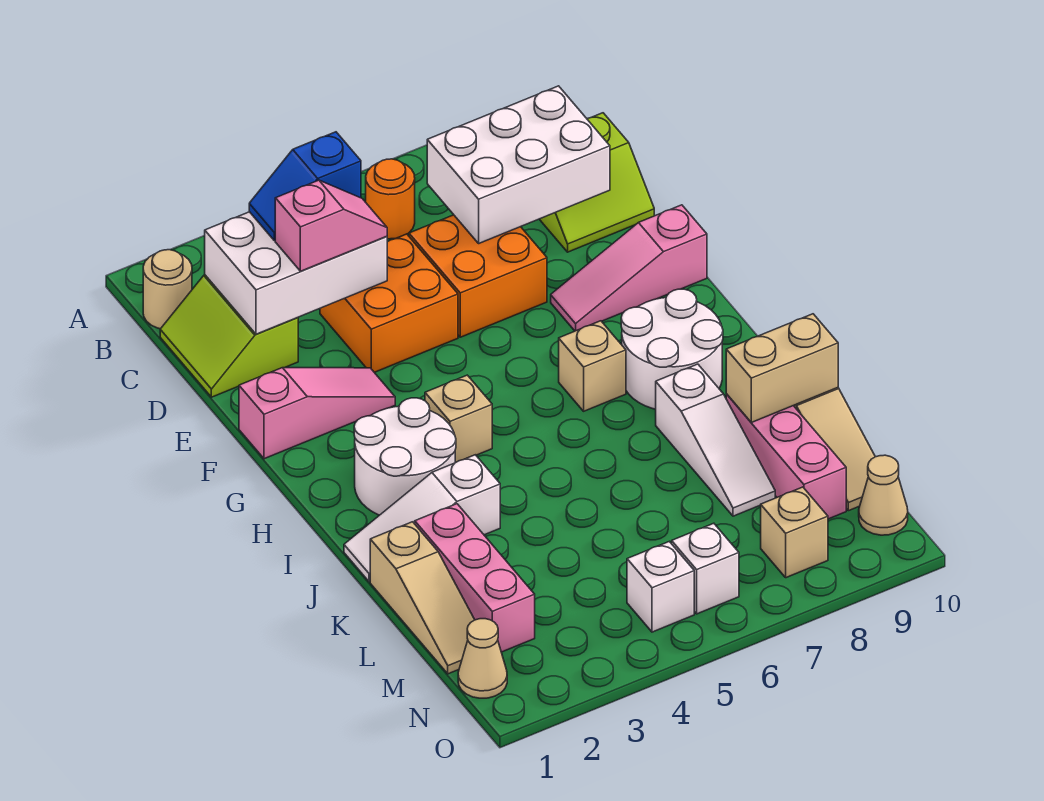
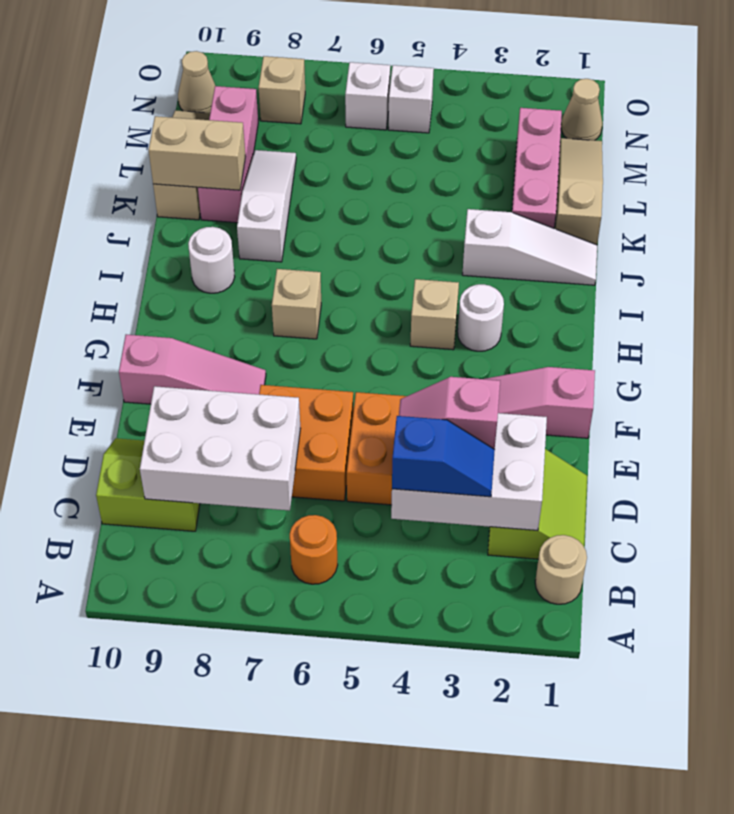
white 2x2 round brick [354,398,456,515] -> white 1x1 round brick [458,284,504,351]
white 2x2 round brick [621,289,723,409] -> white 1x1 round brick [188,227,235,293]

